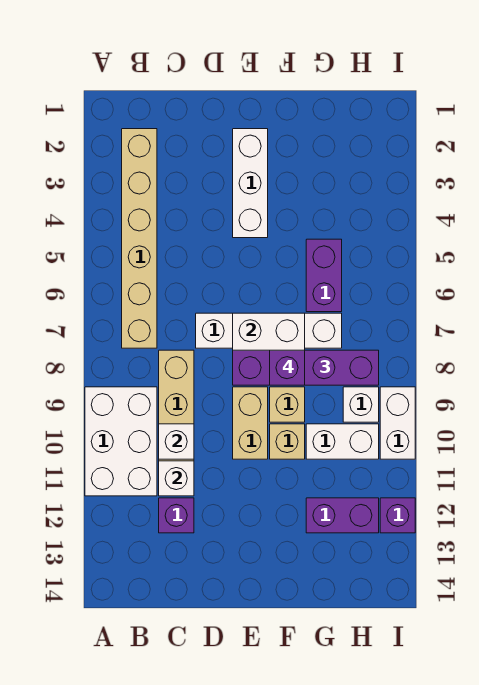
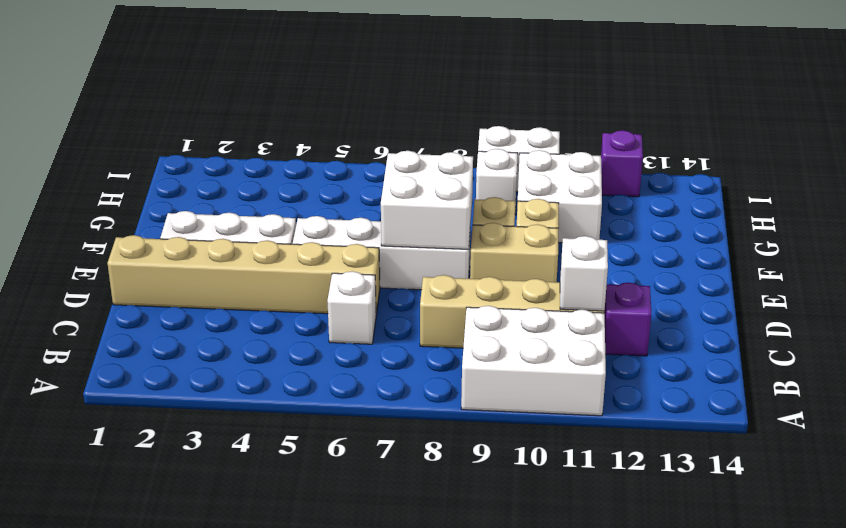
tan 1x6 brick [122,129,157,348] -> tan 1x6 brick moved to [107,235,380,314]
white 1x1 brick [159,424,194,459] -> white 1x1 brick moved to [327,271,376,344]
white 1x4 brick [196,313,342,348] -> white 1x4 brick turned to [293,216,470,290]
purple 1x4 brick [233,350,379,385] -> none
purple 1x1 brick [270,350,305,385] -> none
purple 1x2 brick [306,239,342,312] -> none
white 1x2 brick [306,424,379,459] -> white 2x2 brick [518,150,602,243]
purple 1x2 brick [306,498,379,533] -> none

